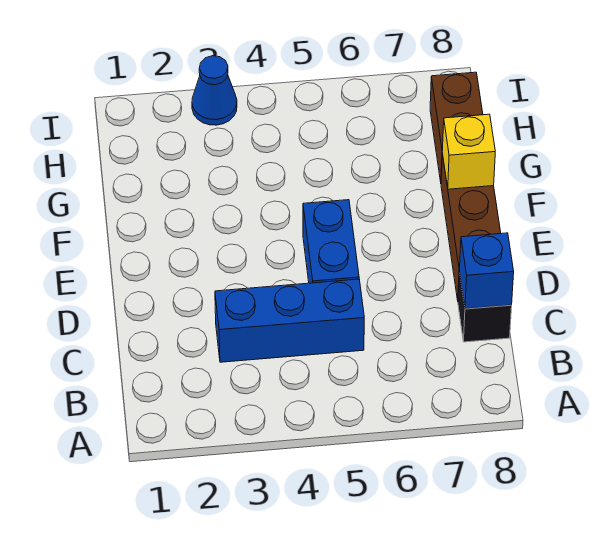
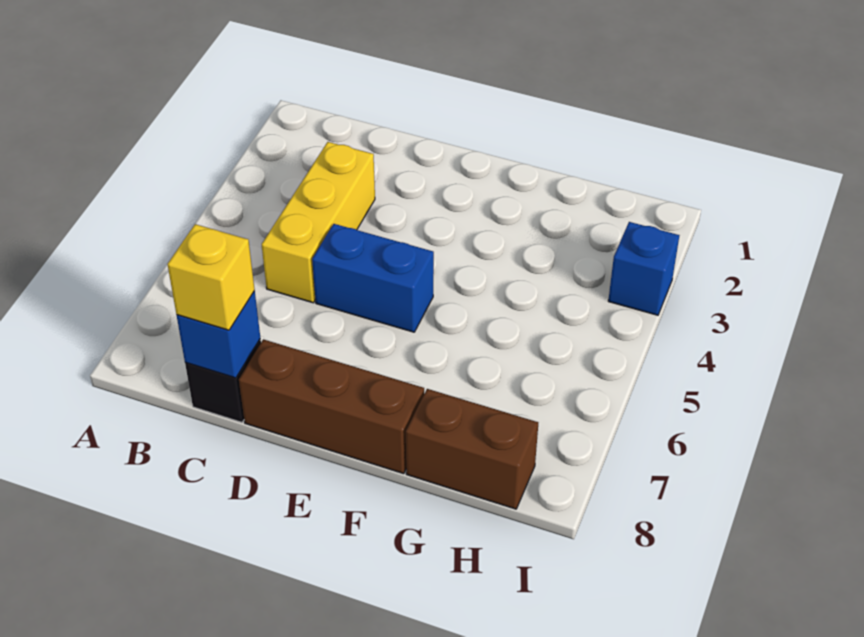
blue 1x3 brick [215,279,364,362] -> yellow 1x3 brick [262,142,375,303]
yellow 1x1 brick [442,114,495,189] -> yellow 1x1 brick moved to [167,224,255,330]
blue 1x1 cone [192,56,237,125] -> blue 1x1 brick [608,222,679,315]

